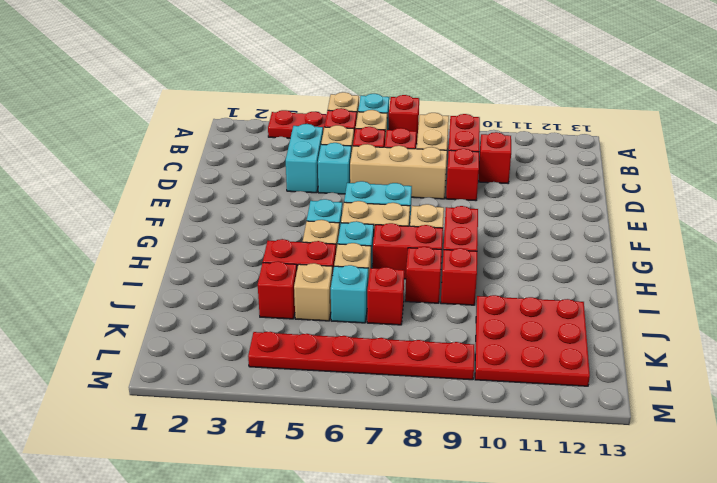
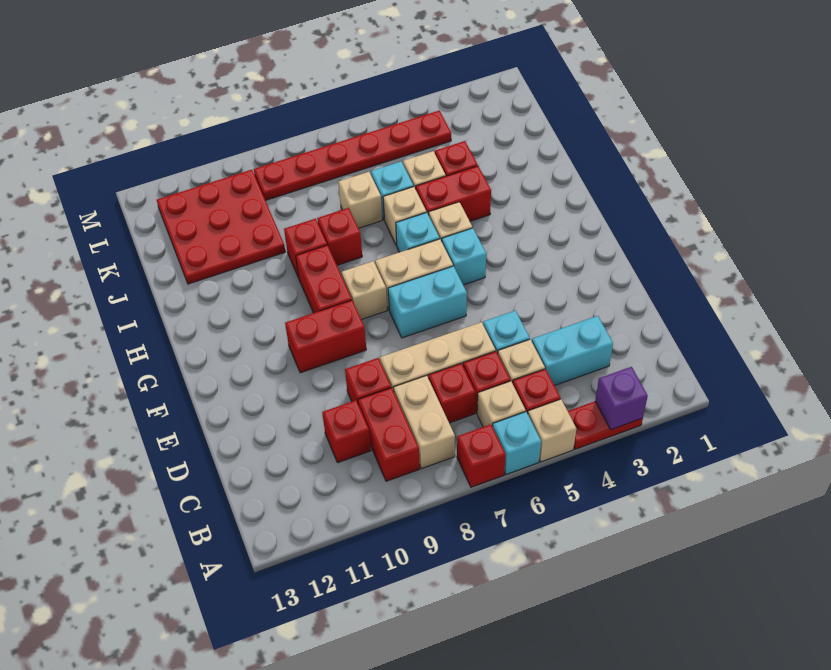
none -> purple 1x1 brick [595,367,648,430]
cyan 1x2 brick [286,124,323,193] -> cyan 1x2 brick turned to [532,316,613,386]
red 1x2 brick [373,223,443,279] -> red 1x2 brick moved to [285,300,366,373]
red 1x1 brick [367,267,404,325] -> tan 1x1 brick [338,172,382,228]

